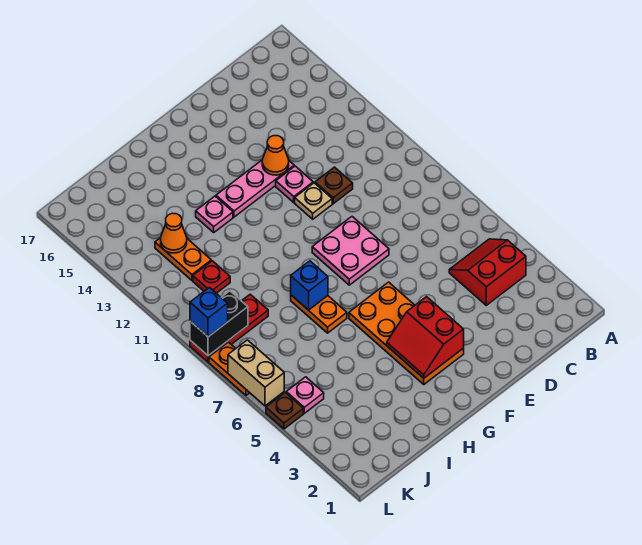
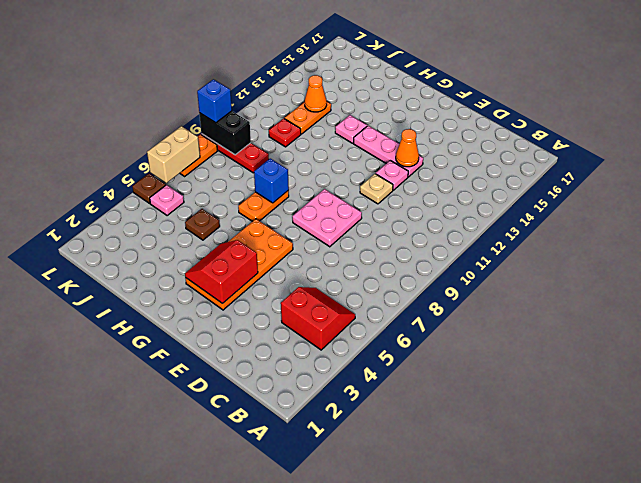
brown 1x1 plate [315,167,353,204] -> brown 1x1 plate moved to [185,209,220,240]

